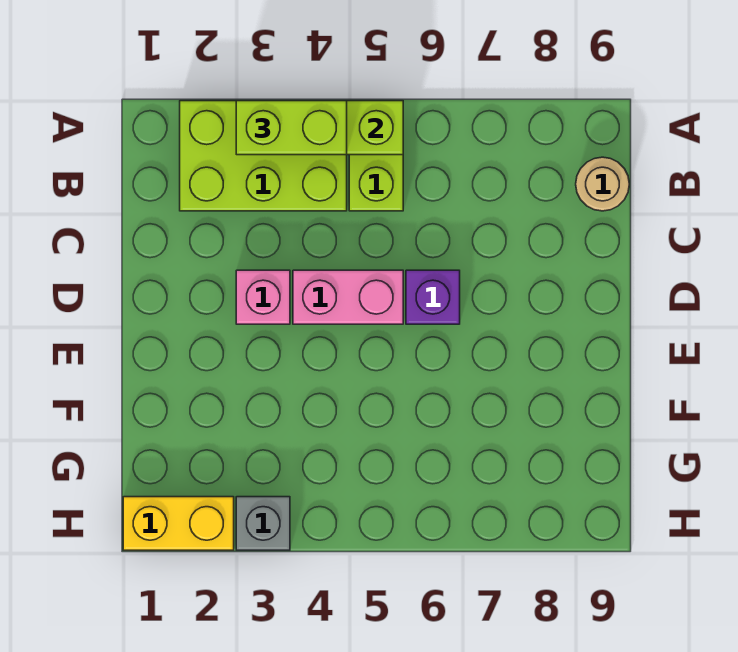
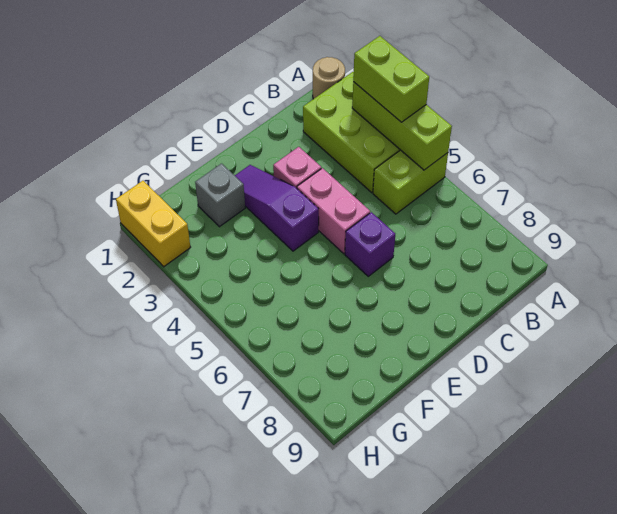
tan 1x1 round brick [576,157,629,211] -> tan 1x1 round brick moved to [313,57,345,99]
none -> purple 1x3 slope [235,165,319,251]
grey 1x1 brick [236,497,290,550] -> grey 1x1 brick moved to [195,164,245,227]

